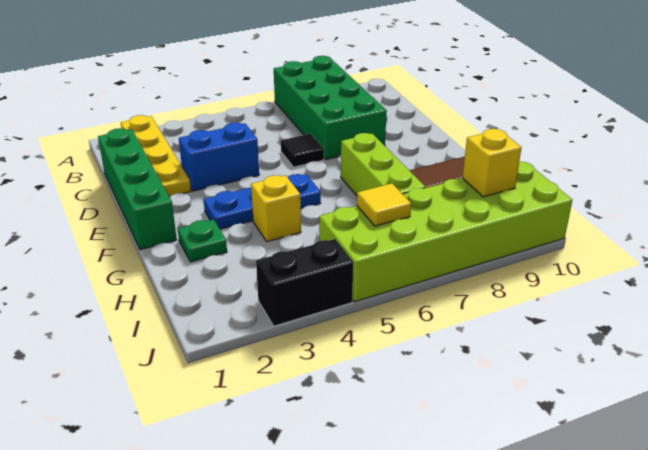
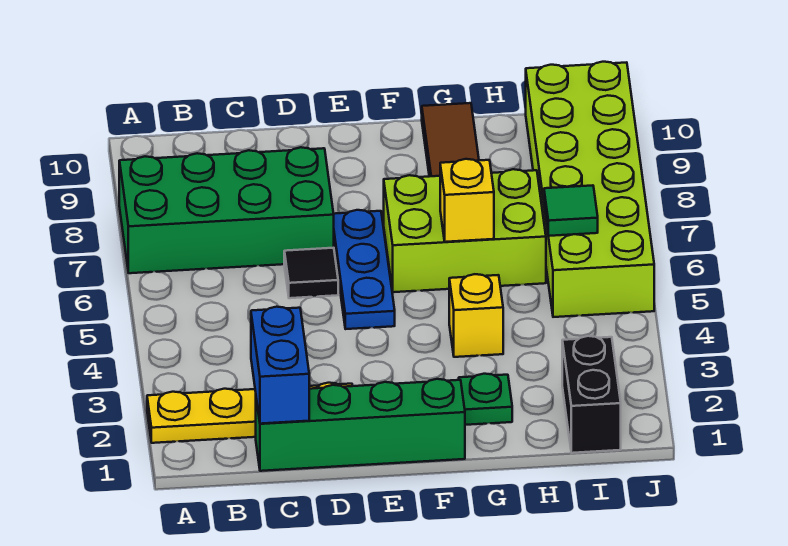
blue 1x2 brick [179,123,259,191] -> blue 1x2 brick moved to [251,307,309,424]
blue 1x3 plate [204,174,321,229] -> blue 1x3 plate moved to [334,210,395,329]
lime 1x3 brick [341,133,426,196] -> lime 2x3 brick [384,169,546,292]
yellow 1x1 tile [357,183,411,226] -> green 1x1 tile [544,185,598,236]
yellow 1x1 brick [462,129,521,197] -> yellow 1x1 brick moved to [440,159,494,242]
black 1x2 brick [256,239,353,326] -> black 1x2 brick moved to [562,336,621,453]

